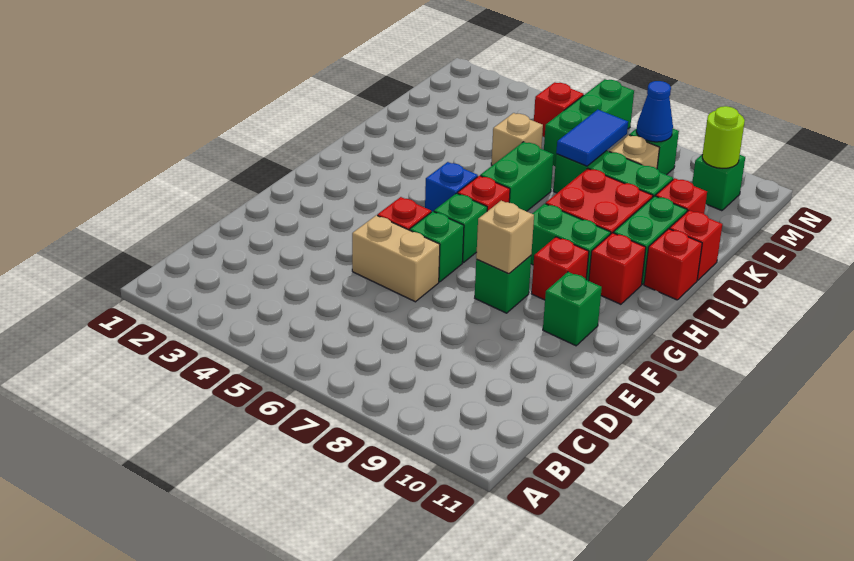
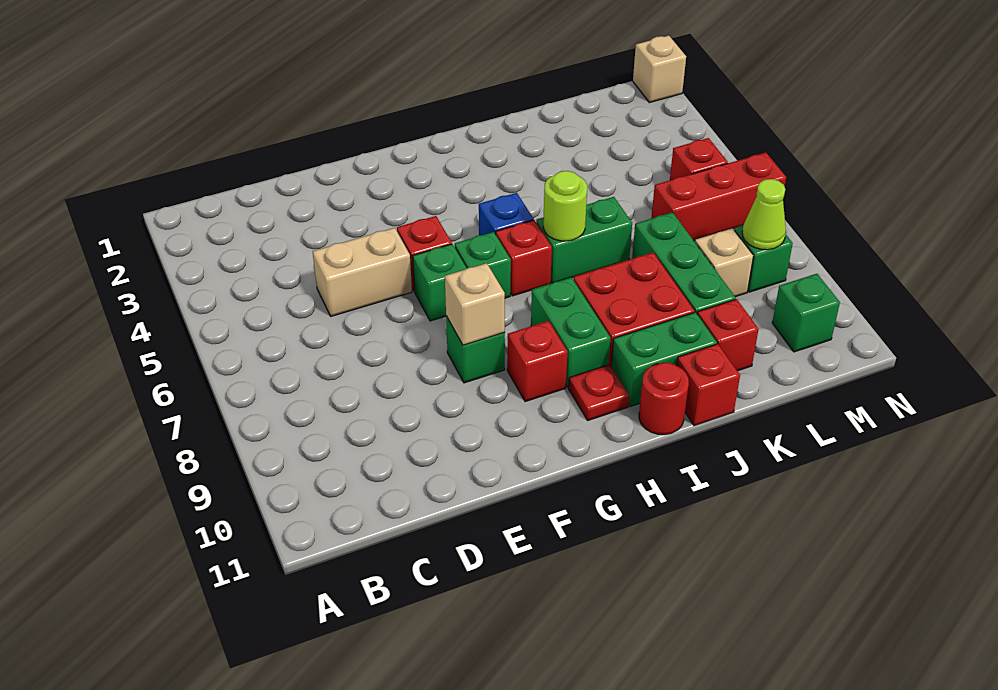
tan 1x2 brick [352,215,440,302] -> tan 1x2 brick turned to [313,228,412,316]
green 1x1 brick [543,272,602,346] -> none
red 1x1 brick [589,233,646,304] -> red 1x1 plate [569,365,629,420]
red 1x1 brick [644,229,702,300] -> red 1x1 round brick [639,363,689,435]
tan 1x1 brick [491,113,543,165] -> tan 1x1 brick moved to [633,36,686,103]
blue 1x2 tile [556,110,628,166] -> none
green 1x3 brick [544,79,634,166] -> red 1x3 brick [651,152,786,240]
blue 1x1 cone [636,81,673,142] -> lime 1x1 cone [742,179,786,250]
lime 1x1 round brick [702,106,745,168] -> lime 1x1 round brick moved to [543,171,587,241]

